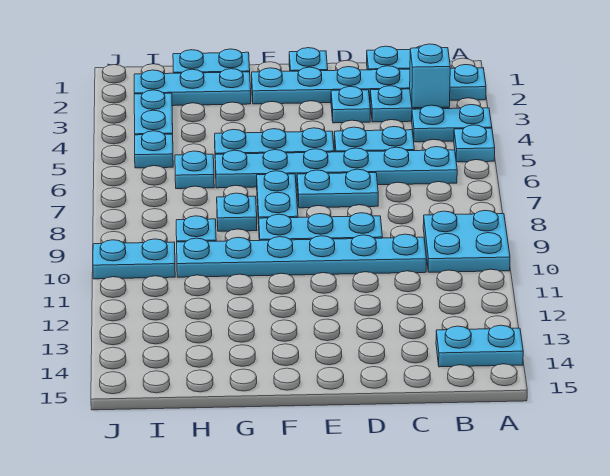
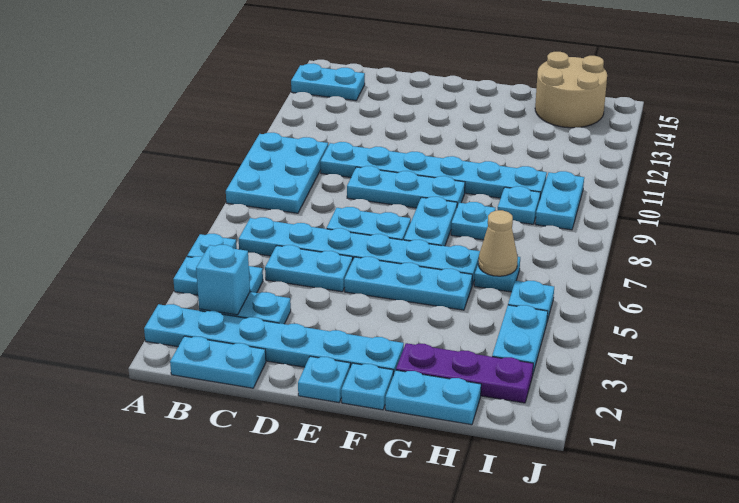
cyan 2x2 plate [423,210,510,272] -> cyan 2x3 plate [226,133,328,213]
cyan 1x1 plate [331,87,370,123] -> cyan 1x1 plate moved to [341,363,393,410]
cyan 1x3 plate [134,69,251,106] -> purple 1x3 plate [396,343,533,403]
none -> tan 1x1 cone [478,210,518,276]
none -> tan 2x2 round brick [535,52,607,128]
cyan 1x2 plate [93,239,175,279] -> cyan 1x2 plate turned to [535,171,584,230]

